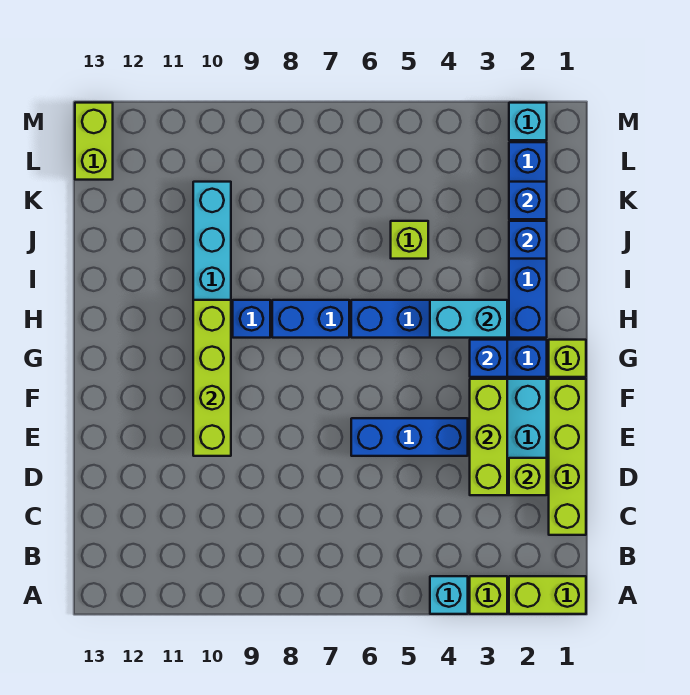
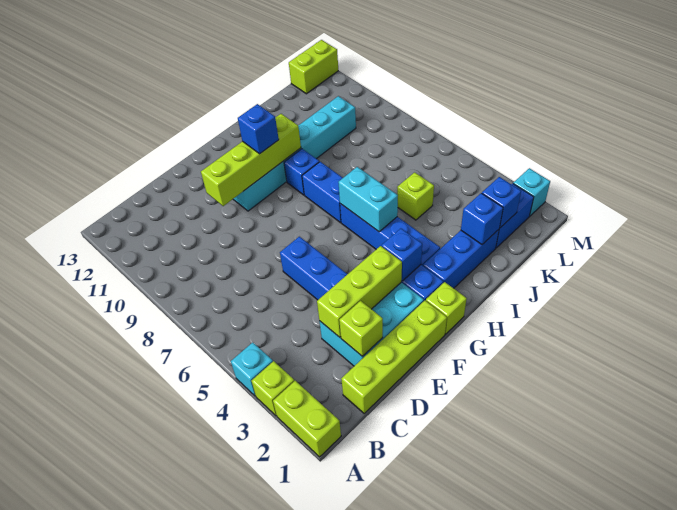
none -> blue 1x1 brick [238,104,279,154]
cyan 1x2 brick [430,300,507,338] -> cyan 1x2 brick moved to [338,167,398,232]

